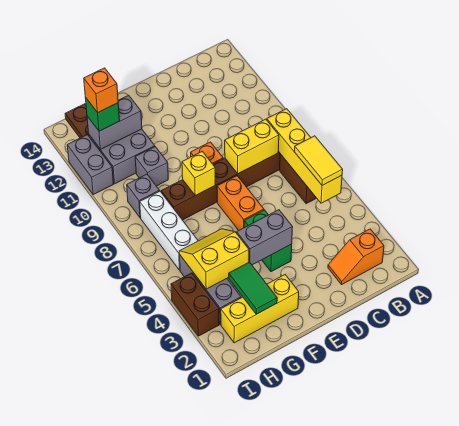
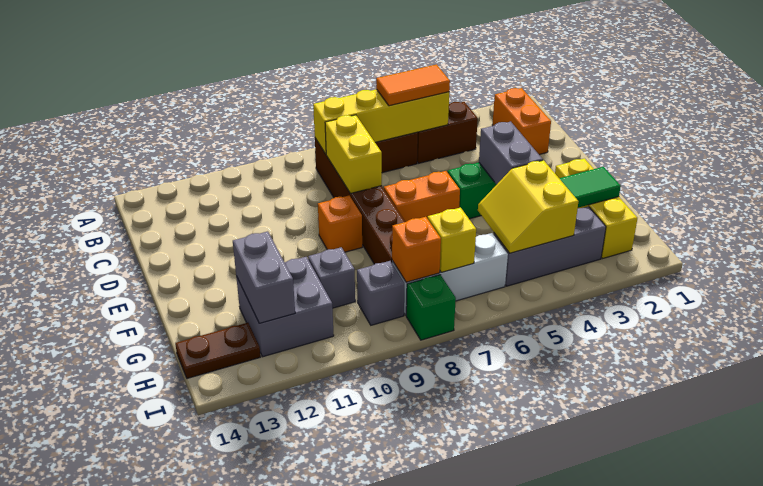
orange 1x2 slope [328,229,384,284] -> orange 1x2 brick [492,88,551,155]
yellow 1x2 tile [295,136,343,185] -> orange 1x2 tile [376,64,450,106]
yellow 1x1 brick [182,151,215,196] -> yellow 1x1 brick moved to [428,207,476,272]
green 1x1 brick [85,97,120,131] -> green 1x1 brick moved to [406,275,456,340]
orange 1x1 brick [84,68,118,113] -> orange 1x1 brick moved to [392,217,441,282]
brown 1x2 brick [171,273,219,336] -> brown 1x2 brick moved to [417,102,478,163]
grey 1x2 brick [67,135,113,194] -> none

